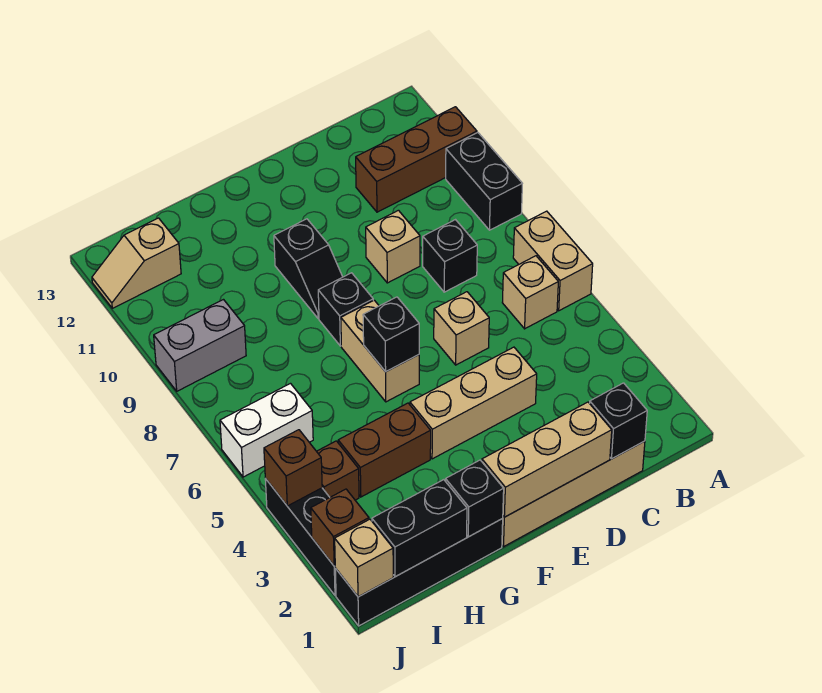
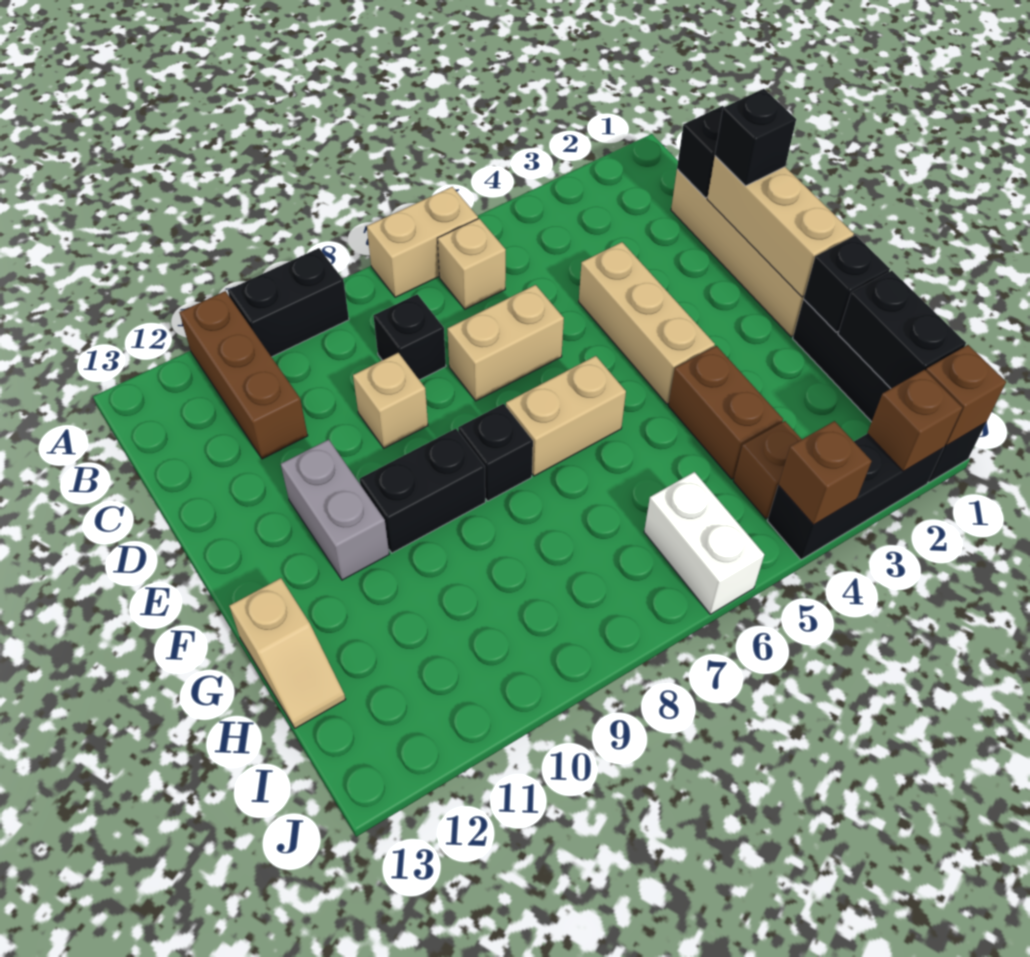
tan 1x1 brick [434,292,489,365] -> tan 1x2 brick [448,285,564,401]
black 1x1 brick [363,297,419,372] -> black 1x1 brick moved to [715,89,796,186]
black 1x2 slope [274,219,342,319] -> black 1x2 brick [360,429,485,553]
grey 1x2 brick [154,300,246,391] -> grey 1x2 brick moved to [281,440,389,580]
tan 1x2 slope [92,218,181,308] -> tan 1x2 slope moved to [230,578,346,728]
tan 1x1 brick [335,519,393,597] -> brown 1x1 brick [926,345,1006,446]

